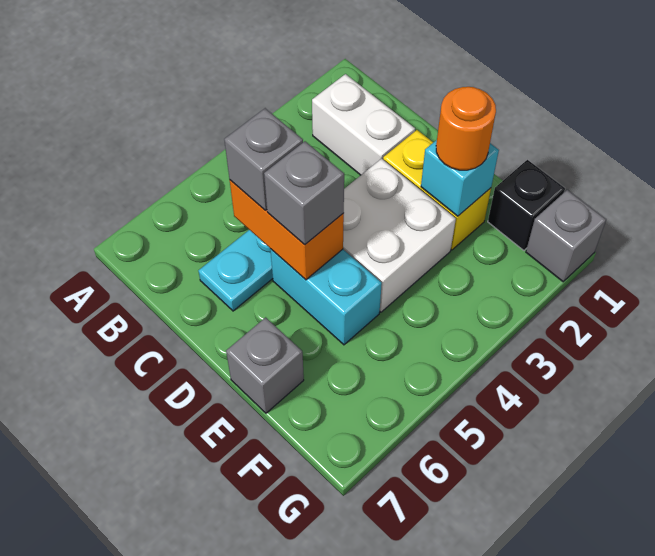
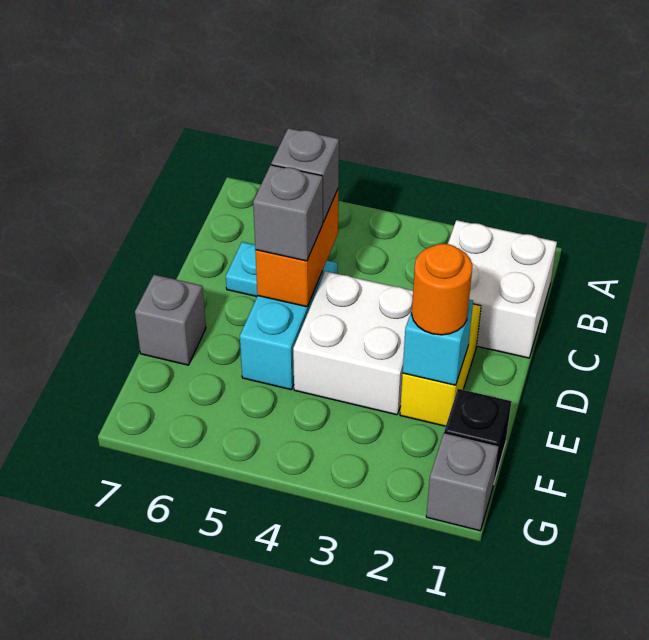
white 1x2 brick [312,74,415,175] -> white 2x2 brick [448,220,557,358]

